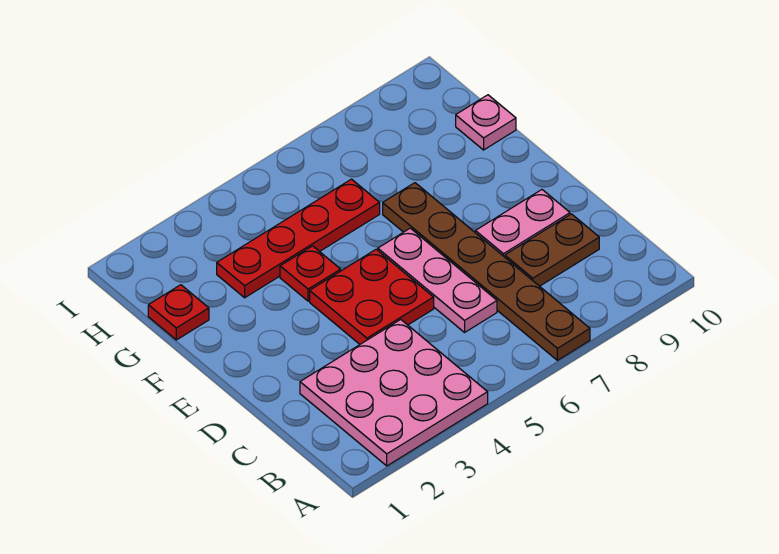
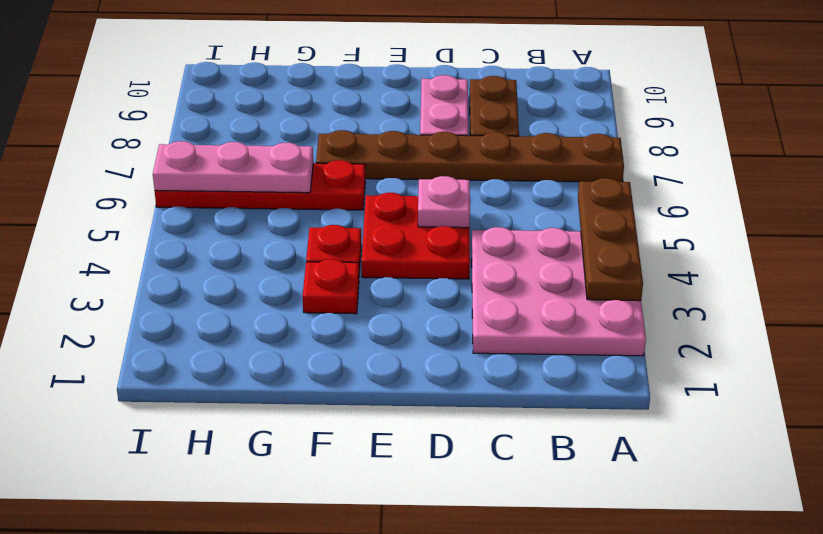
none -> brown 1x3 plate [578,178,643,301]
pink 1x3 plate [378,228,497,332] -> pink 1x3 plate moved to [153,141,313,193]
red 1x1 plate [148,285,209,340] -> red 1x1 plate moved to [303,259,359,314]
red 1x4 plate [217,179,380,298] -> red 1x4 plate turned to [155,160,365,210]
pink 1x1 plate [456,95,516,150] -> pink 1x1 plate moved to [418,176,470,228]

